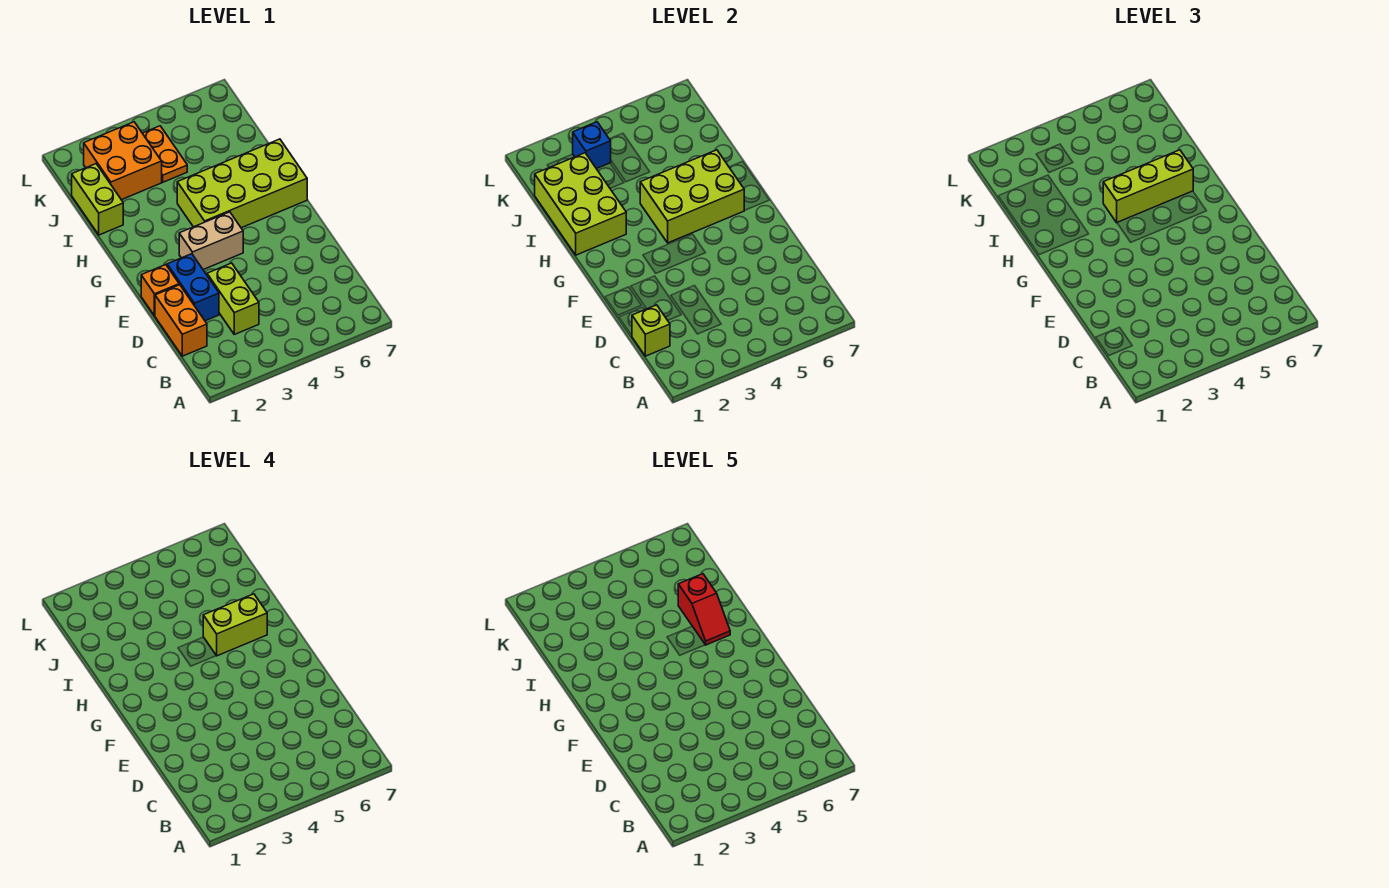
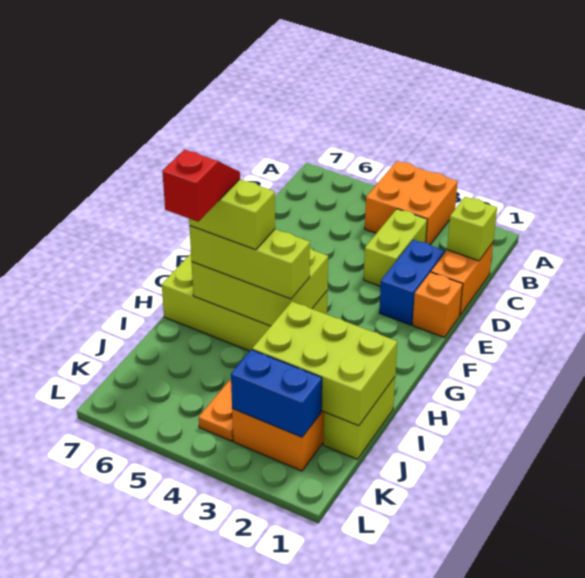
none -> orange 2x2 brick [365,161,458,245]
tan 1x2 brick [179,212,243,270] -> none
lime 2x3 brick [535,153,626,255] -> lime 2x3 brick turned to [252,301,397,426]
blue 1x1 brick [573,122,611,169] -> blue 1x2 brick [231,350,322,437]

